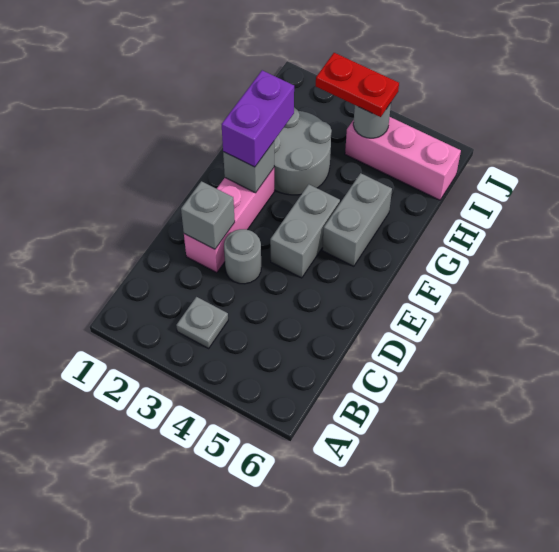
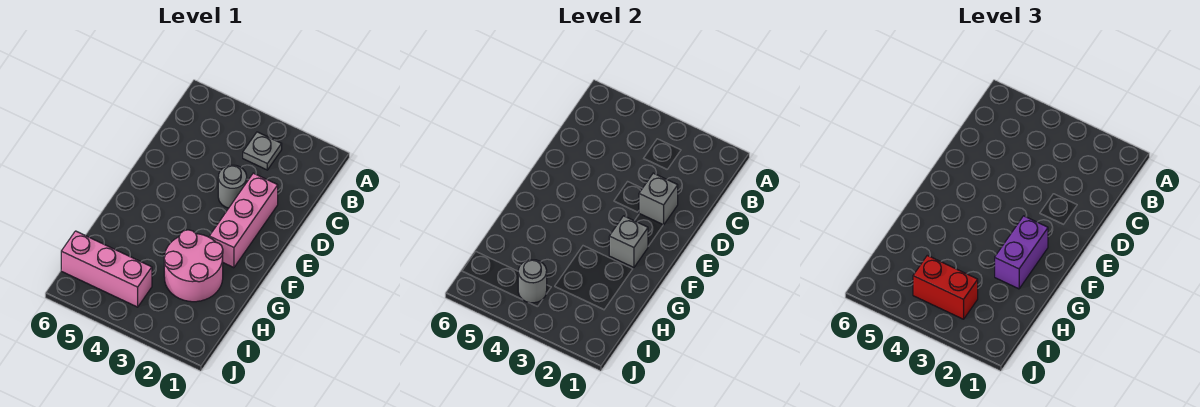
grey 1x2 brick [270,184,340,278] -> none
grey 1x2 brick [322,173,392,266] -> none
grey 2x2 round brick [274,108,332,195] -> pink 2x2 round brick [164,230,223,302]
red 1x2 plate [316,53,399,117] -> red 1x2 brick [913,255,978,319]

